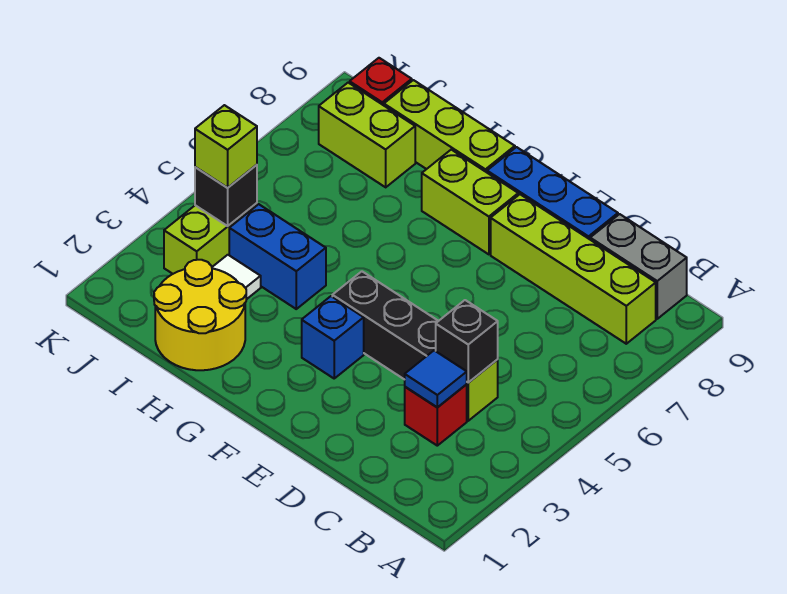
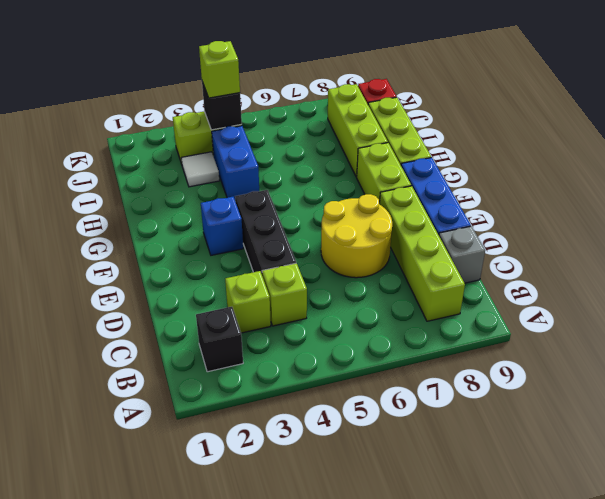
grey 1x2 brick [590,214,687,319] -> grey 1x1 brick [439,226,485,283]
red 1x1 brick [405,384,467,446] -> lime 1x1 brick [225,271,271,333]
blue 1x1 tile [405,350,467,407] -> none
black 1x1 brick [436,300,498,383] -> black 1x1 brick moved to [196,307,243,372]
yellow 2x2 round brick [154,260,246,370] -> yellow 2x2 round brick moved to [321,194,392,278]
lime 1x2 brick [319,83,415,187] -> lime 1x3 brick [328,84,388,177]

